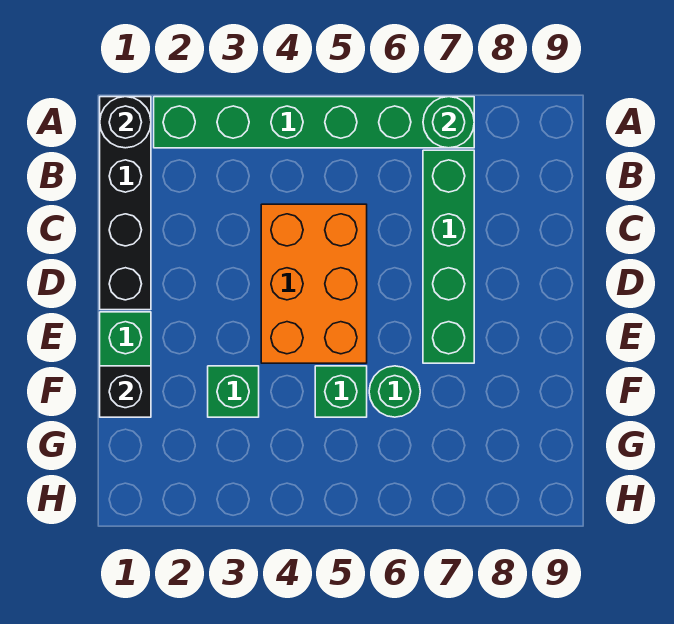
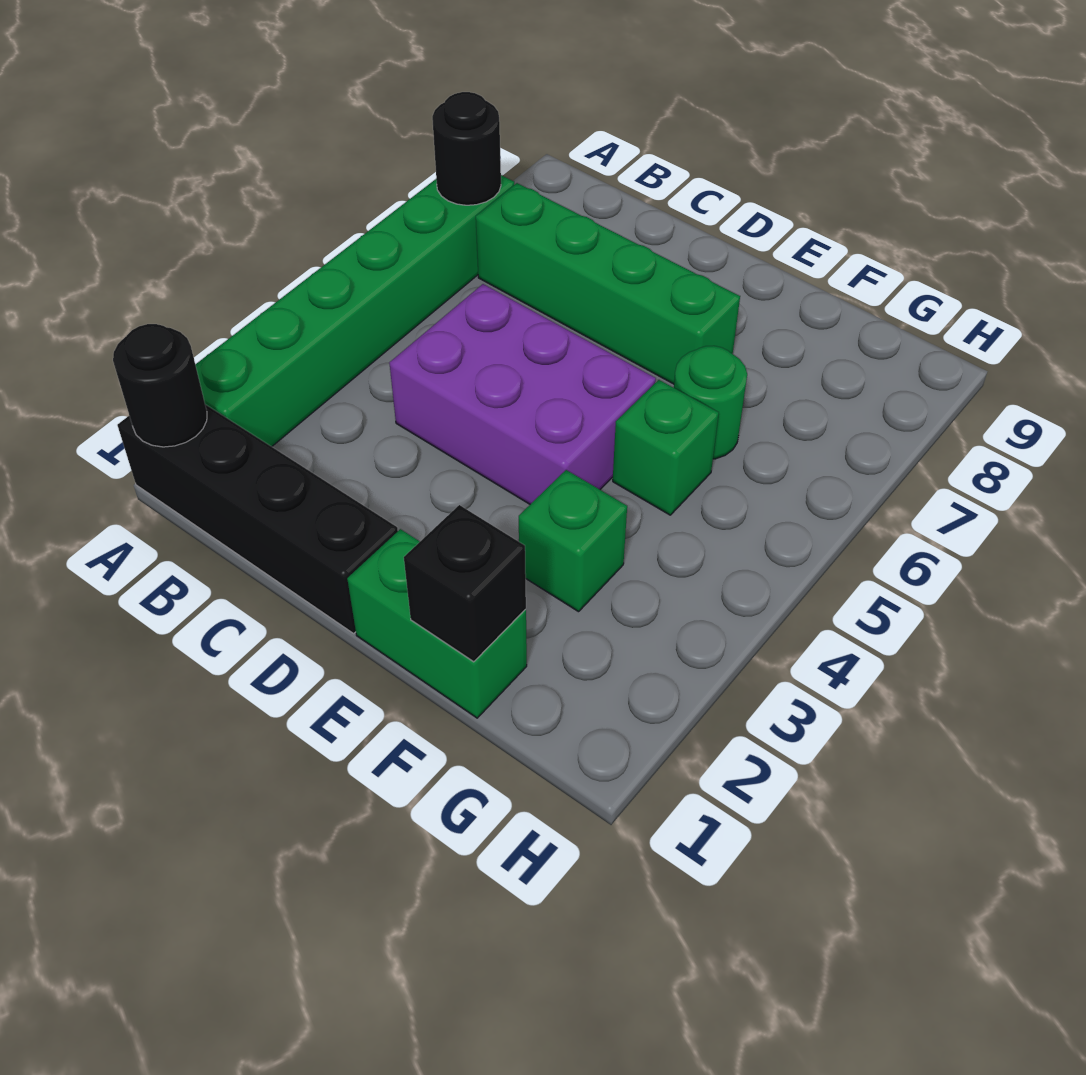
green 1x1 round brick [423,97,474,148] -> black 1x1 round brick [432,92,501,205]
orange 2x3 brick [261,204,367,363] -> purple 2x3 brick [389,284,656,504]

